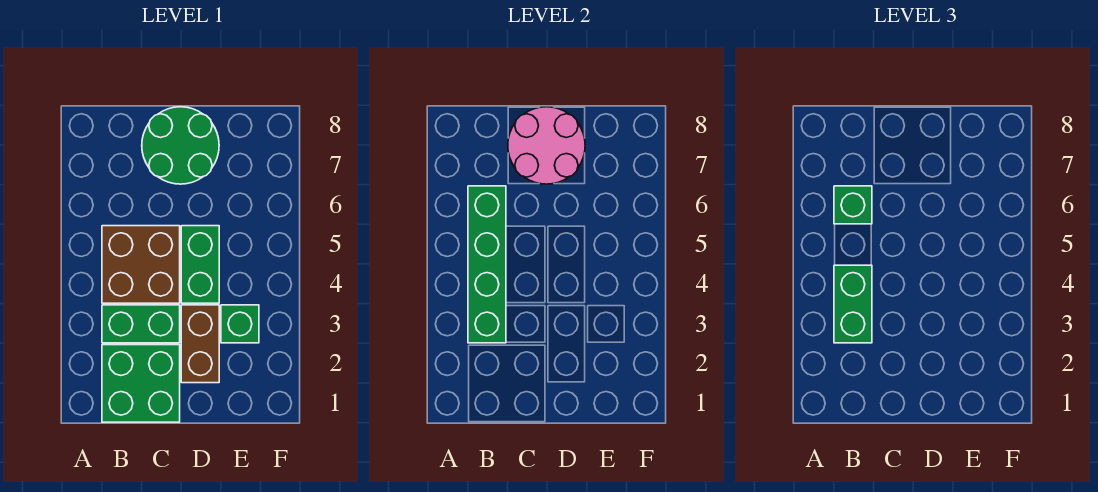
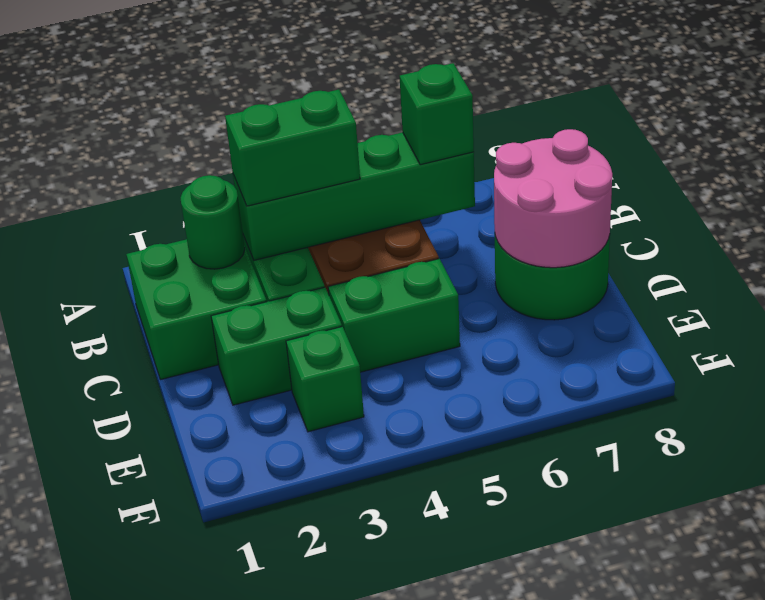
none -> green 1x1 round brick [181,175,245,269]
brown 1x2 brick [181,305,219,383] -> green 1x2 brick [211,287,342,405]

